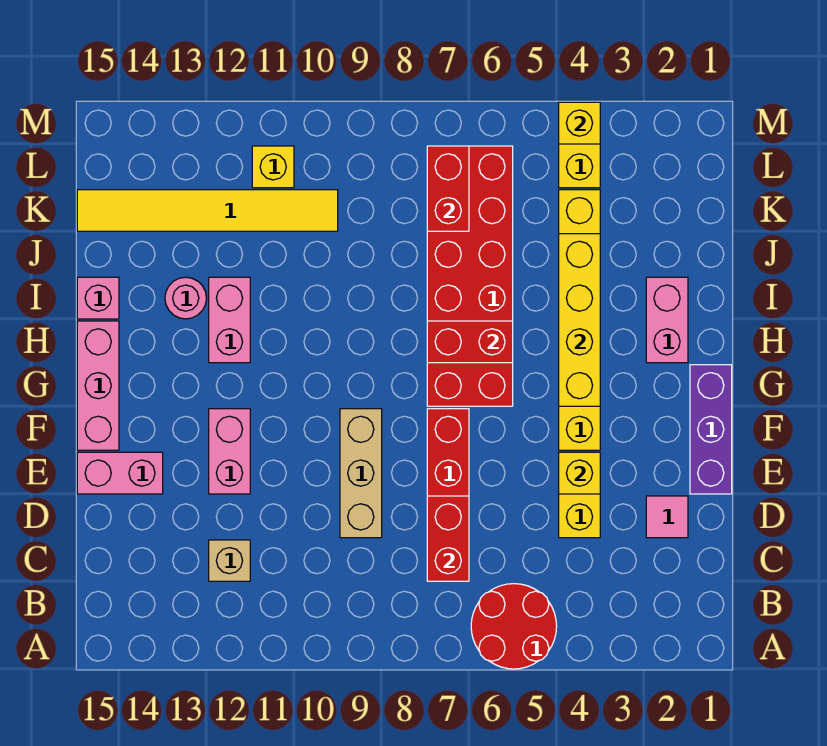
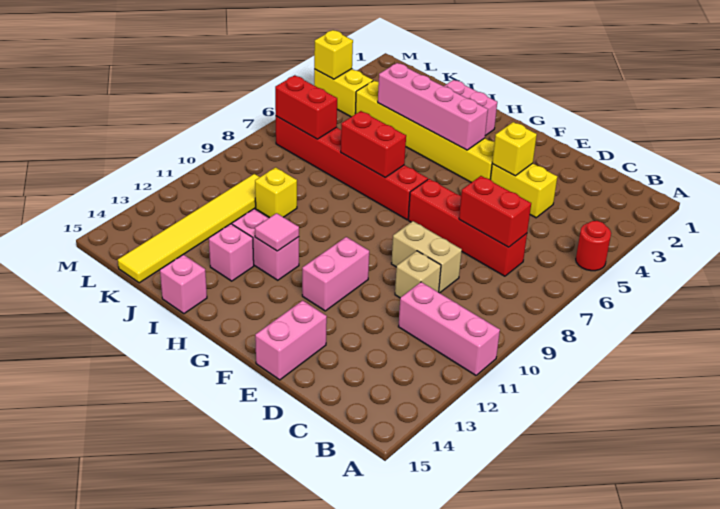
red 2x2 round brick [471,584,557,669] -> red 1x1 round brick [576,221,611,271]
tan 1x1 brick [209,540,250,581] -> tan 1x1 brick moved to [395,251,441,298]
pink 1x1 tile [646,496,688,538] -> pink 1x1 tile moved to [255,213,299,251]
tan 1x3 brick [340,409,382,538] -> tan 1x2 brick [391,221,462,293]
purple 1x3 brick [690,365,732,494] -> none
pink 1x2 brick [209,409,250,494] -> pink 1x2 brick turned to [302,237,369,311]
pink 1x3 brick [77,321,119,450] -> pink 1x3 brick moved to [398,282,500,375]
yellow 1x4 brick [559,234,600,406] -> pink 1x4 brick [378,63,488,150]
red 2x6 brick [427,146,513,406] -> red 1x6 brick [276,116,428,220]
red 1x2 brick [427,321,513,363] -> red 1x2 brick turned to [341,111,406,177]
pink 1x1 round brick [165,277,206,319] -> pink 1x1 brick [209,224,254,281]
yellow 1x1 brick [252,146,294,188] -> yellow 1x1 brick moved to [255,167,297,218]

